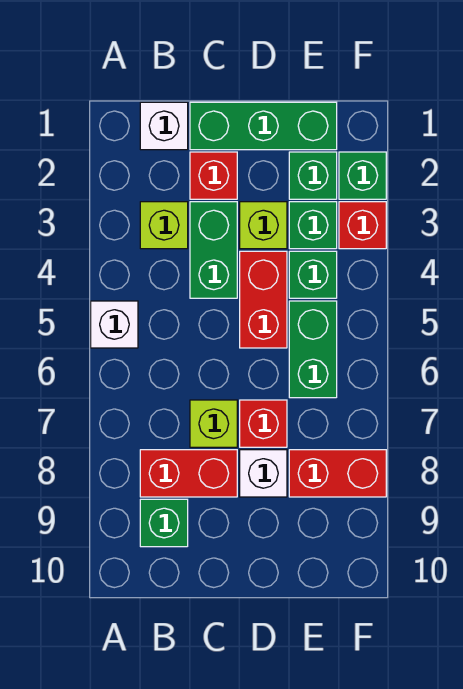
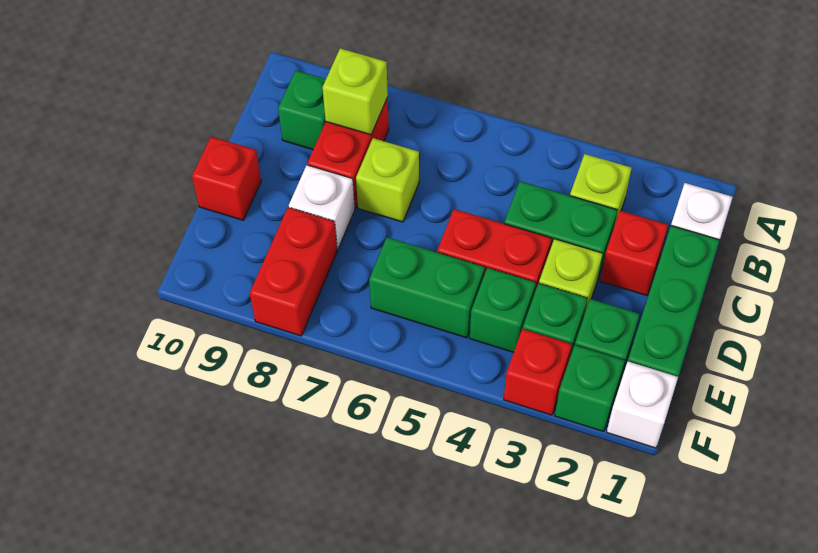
white 1x1 brick [91,301,138,348] -> white 1x1 brick moved to [607,361,678,448]
none -> lime 1x1 brick [323,48,388,135]
red 1x1 brick [240,400,287,447] -> red 1x1 brick moved to [192,137,261,220]

